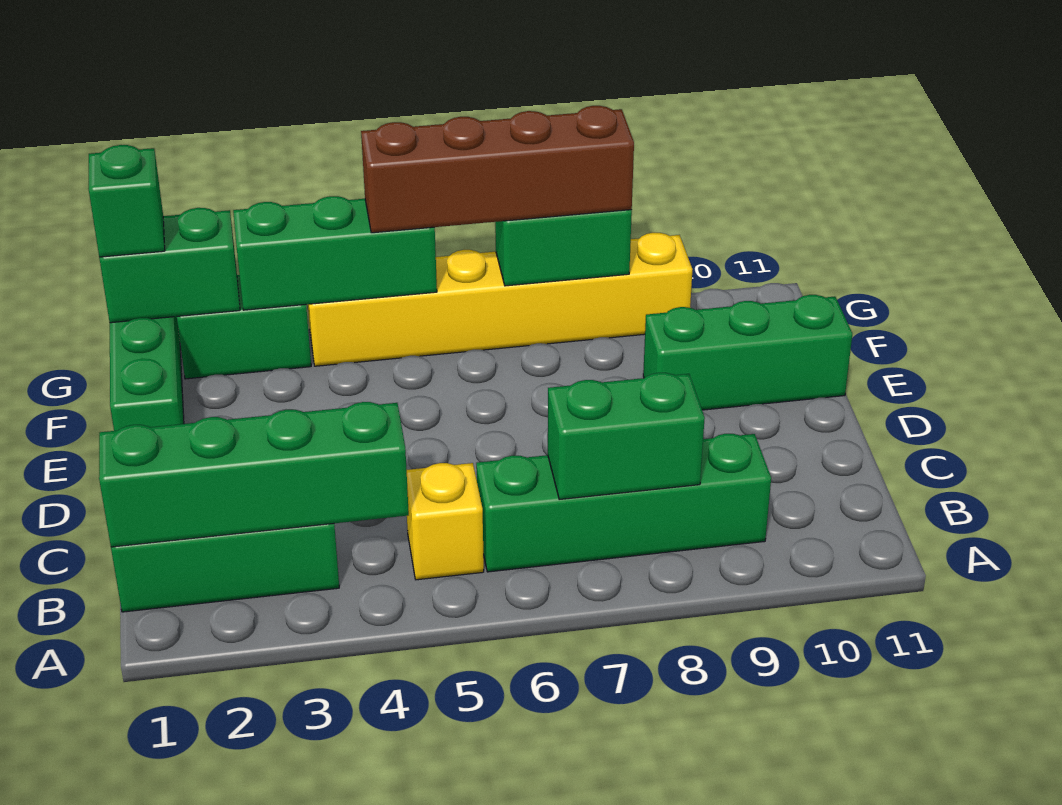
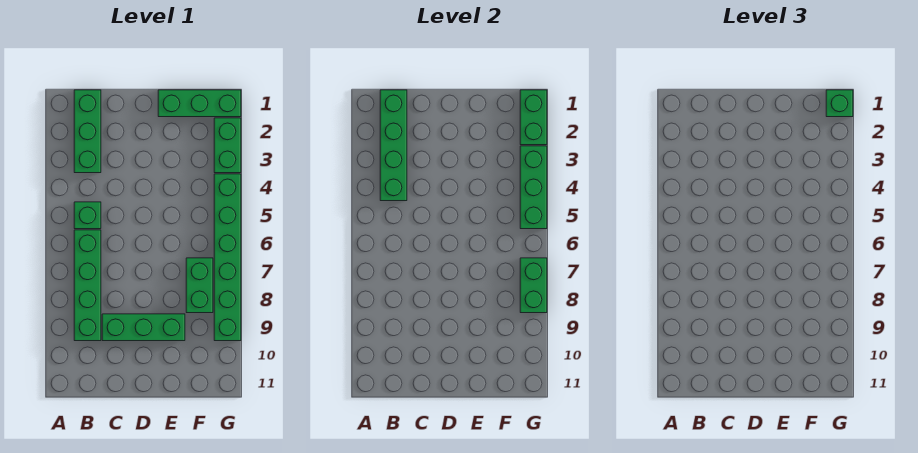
yellow 1x1 brick [407,463,484,580] -> green 1x1 brick [74,202,101,229]
green 1x2 brick [548,373,705,500] -> green 1x2 brick moved to [186,258,213,313]
green 1x3 brick [643,295,852,410] -> green 1x3 brick turned to [102,314,185,341]
yellow 1x6 brick [308,233,693,366] -> green 1x6 brick [214,174,241,341]
brown 1x4 brick [361,106,634,233] -> none

